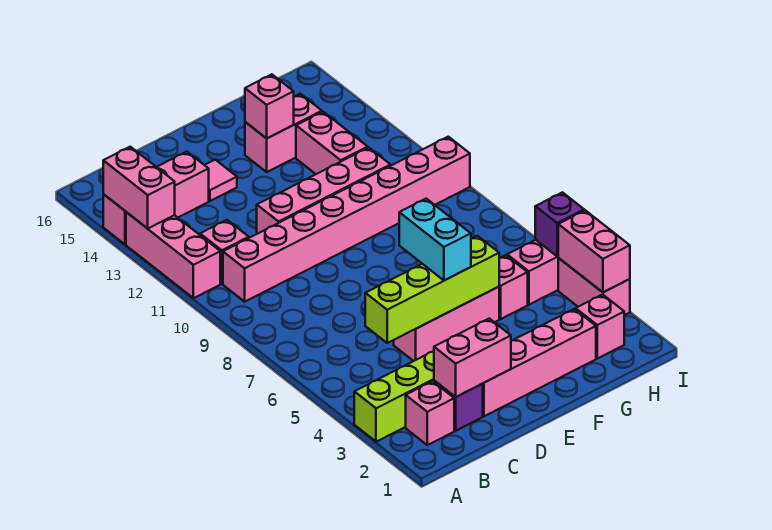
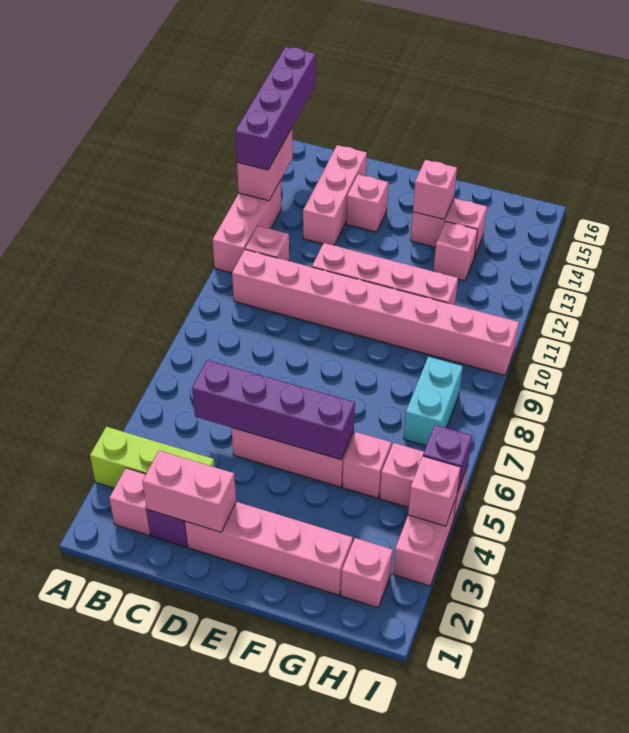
none -> purple 1x4 brick [235,47,316,170]
pink 1x3 brick [103,152,209,244] -> pink 1x3 brick turned to [303,145,367,245]
lime 1x4 brick [365,236,499,343] -> purple 1x4 brick [192,360,355,460]
pink 1x1 tile [205,160,237,201] -> pink 1x1 brick [346,174,388,232]
cyan 1x2 brick [399,199,471,280] -> cyan 1x2 brick moved to [404,357,463,446]
pink 1x2 brick [296,112,368,174] -> pink 1x1 brick [433,222,478,281]
pink 1x2 brick [558,210,630,292] -> pink 1x1 brick [408,456,461,526]

